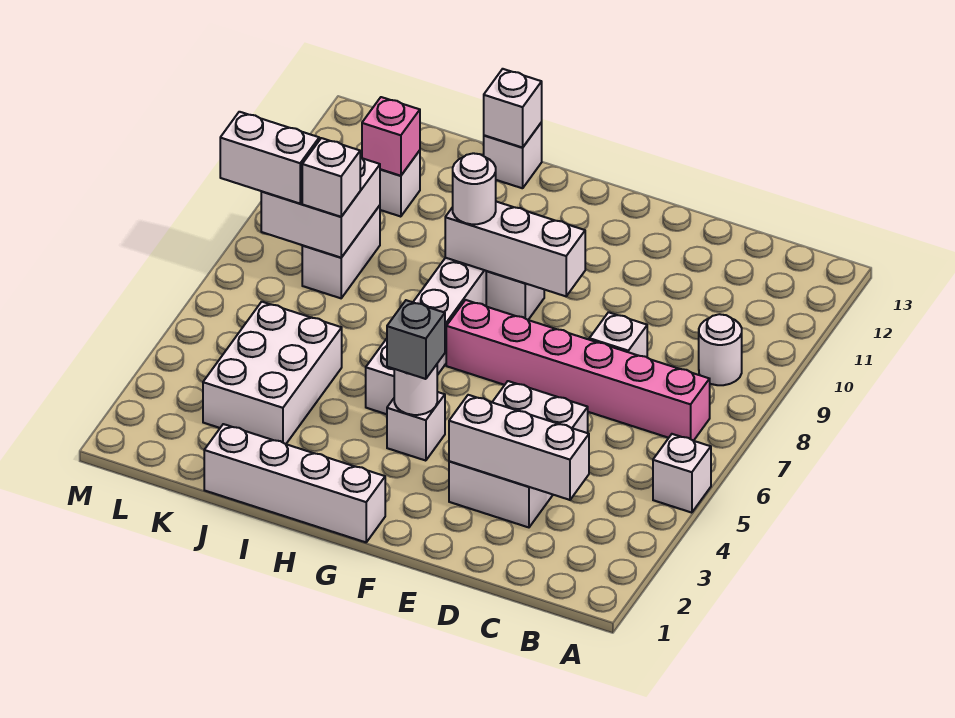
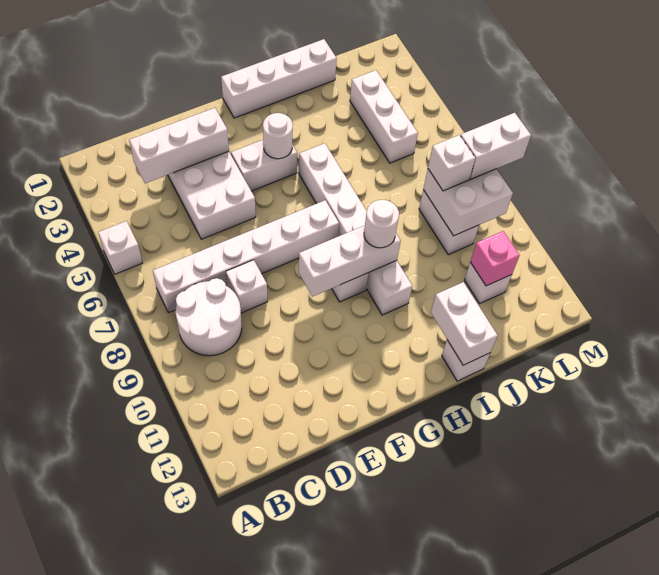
pink 1x6 brick [446,300,710,441] -> white 1x6 brick [153,200,339,313]
white 1x1 round brick [699,314,742,385] -> white 2x2 round brick [176,278,242,356]
white 1x1 brick [387,392,445,461] -> white 1x2 brick [231,140,297,191]
grey 1x1 brick [387,300,445,379] -> none
white 1x1 brick [484,69,542,148] -> white 1x2 brick [431,282,498,365]
white 2x3 brick [203,302,342,444] -> white 1x3 brick [350,70,418,163]

